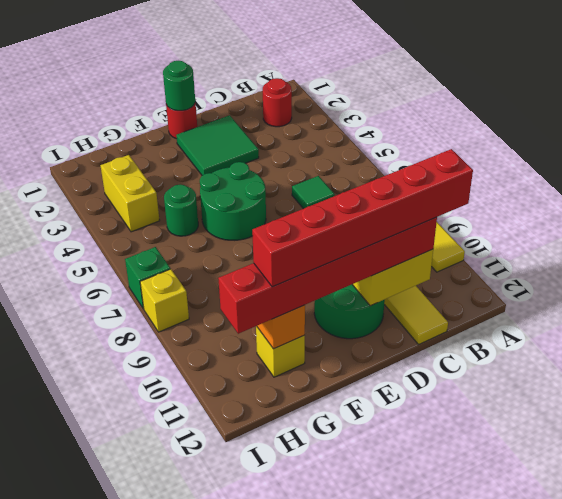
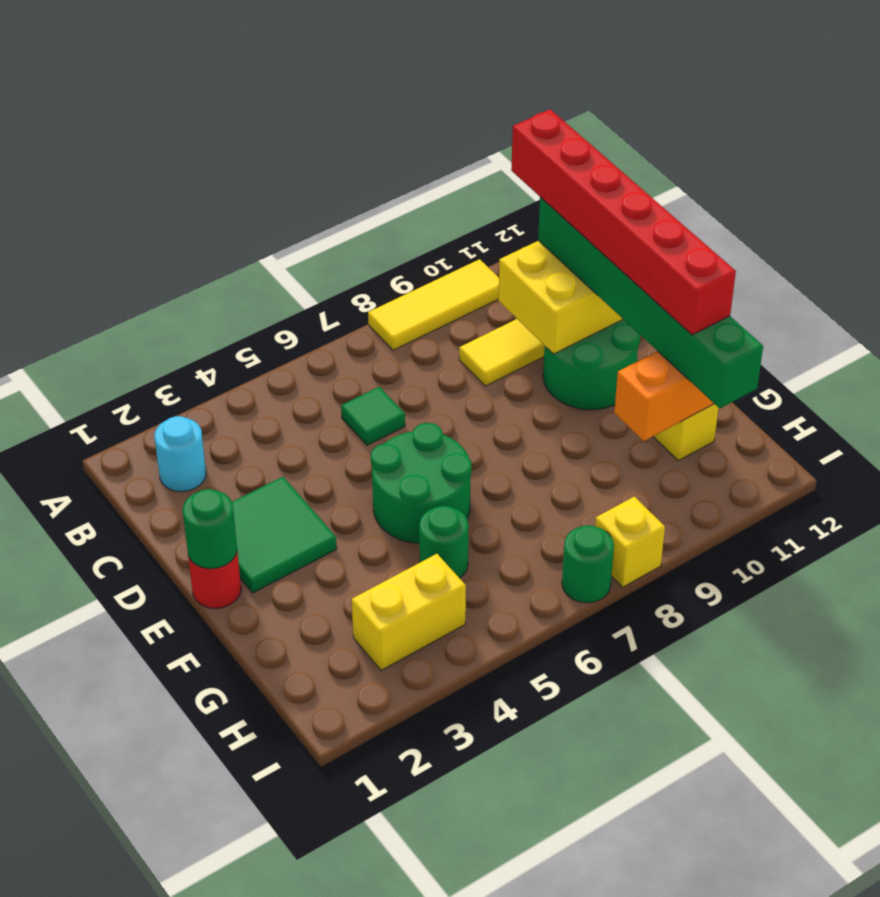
red 1x1 round brick [263,78,292,127] -> cyan 1x1 round brick [154,416,206,492]
red 1x6 brick [218,217,437,334] -> green 1x6 brick [538,197,763,408]
green 1x1 brick [125,247,170,309] -> green 1x1 round brick [562,525,614,603]

